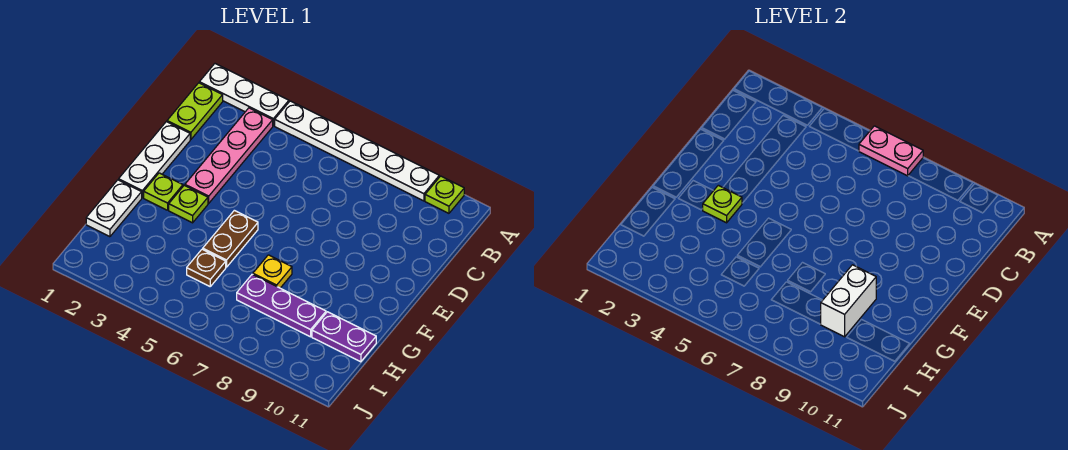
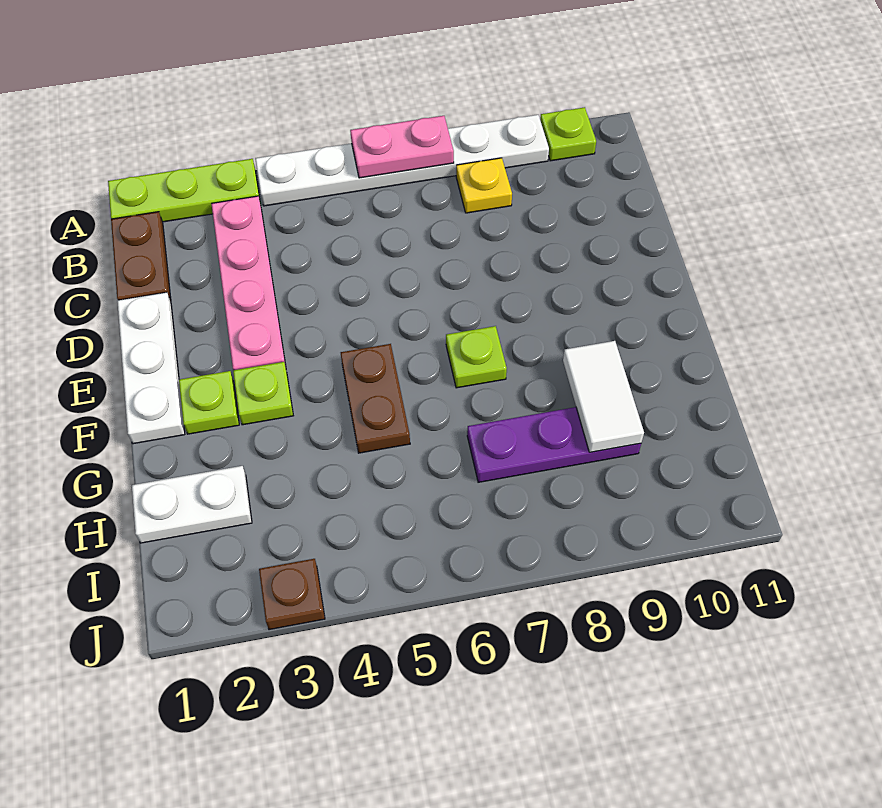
white 1x3 plate [199,64,289,126] -> lime 1x3 plate [108,159,261,222]
lime 1x2 plate [167,83,223,140] -> brown 1x2 plate [111,212,171,302]
lime 1x1 plate [703,185,742,223] -> lime 1x1 plate moved to [446,326,507,388]
white 1x2 plate [86,180,142,237] -> white 1x2 plate turned to [132,466,252,543]
yellow 1x1 plate [253,255,292,288] -> yellow 1x1 plate moved to [456,158,512,213]
white 1x2 brick [821,265,876,337] -> white 1x2 tile [563,341,644,452]
brown 1x1 plate [187,249,226,286] -> brown 1x1 plate moved to [259,559,325,630]
purple 1x2 plate [312,312,376,362] -> none

